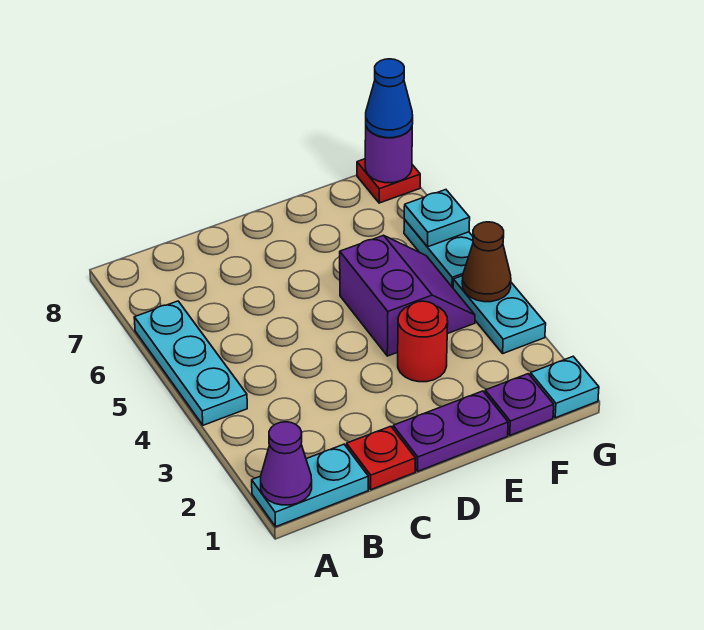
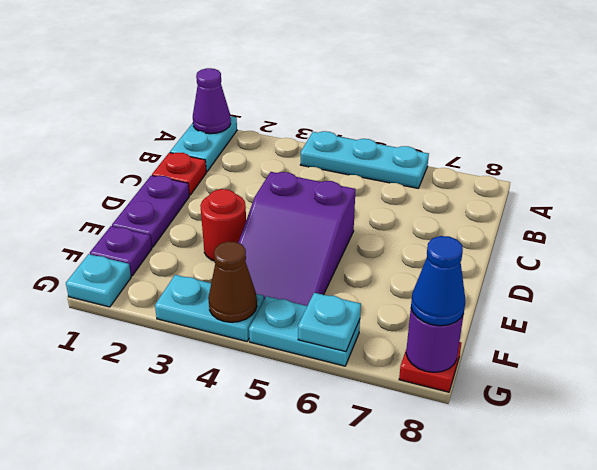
purple 2x2 slope [340,235,475,356] -> purple 2x3 slope [238,172,356,306]

